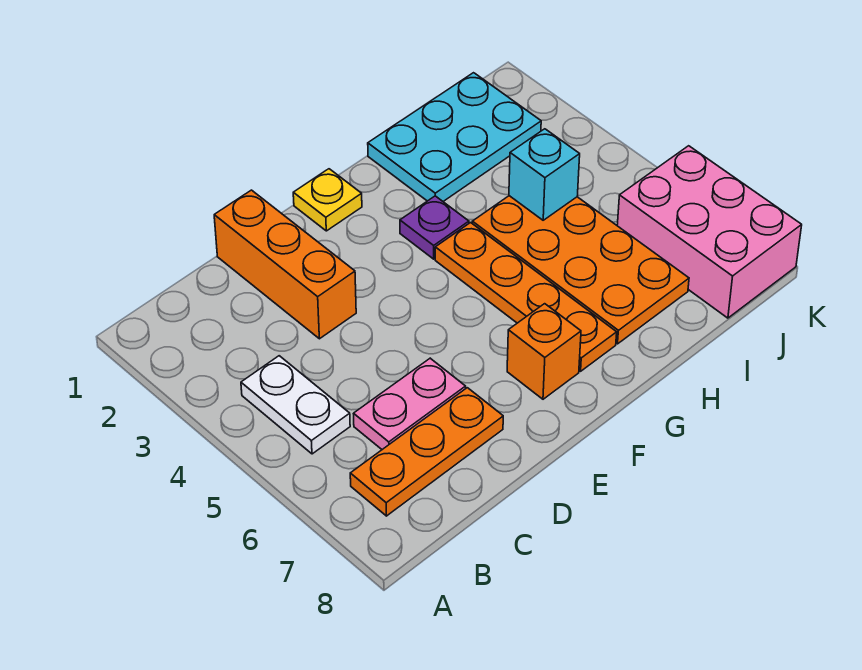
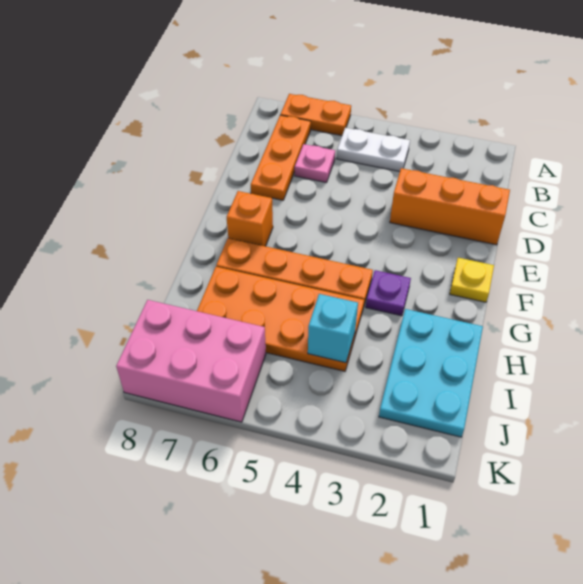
none -> orange 1x2 plate [280,94,351,136]
pink 1x2 plate [354,358,466,449] -> pink 1x1 plate [295,144,335,183]

